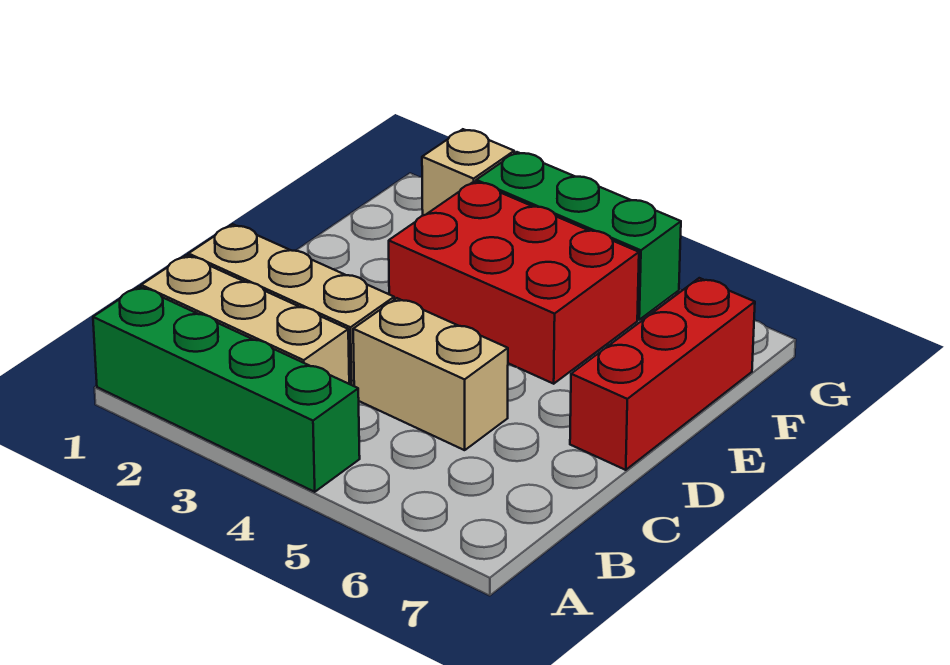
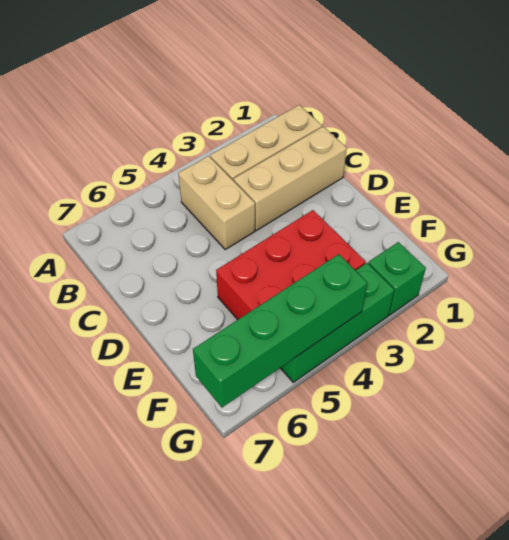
green 1x4 brick [93,287,360,492] -> green 1x4 brick moved to [193,254,367,407]
tan 1x2 brick [353,298,508,450] -> tan 1x2 brick turned to [178,156,255,249]
red 1x3 brick [570,278,755,470] -> none
tan 1x1 brick [422,129,514,215] -> green 1x1 brick [368,242,426,315]

